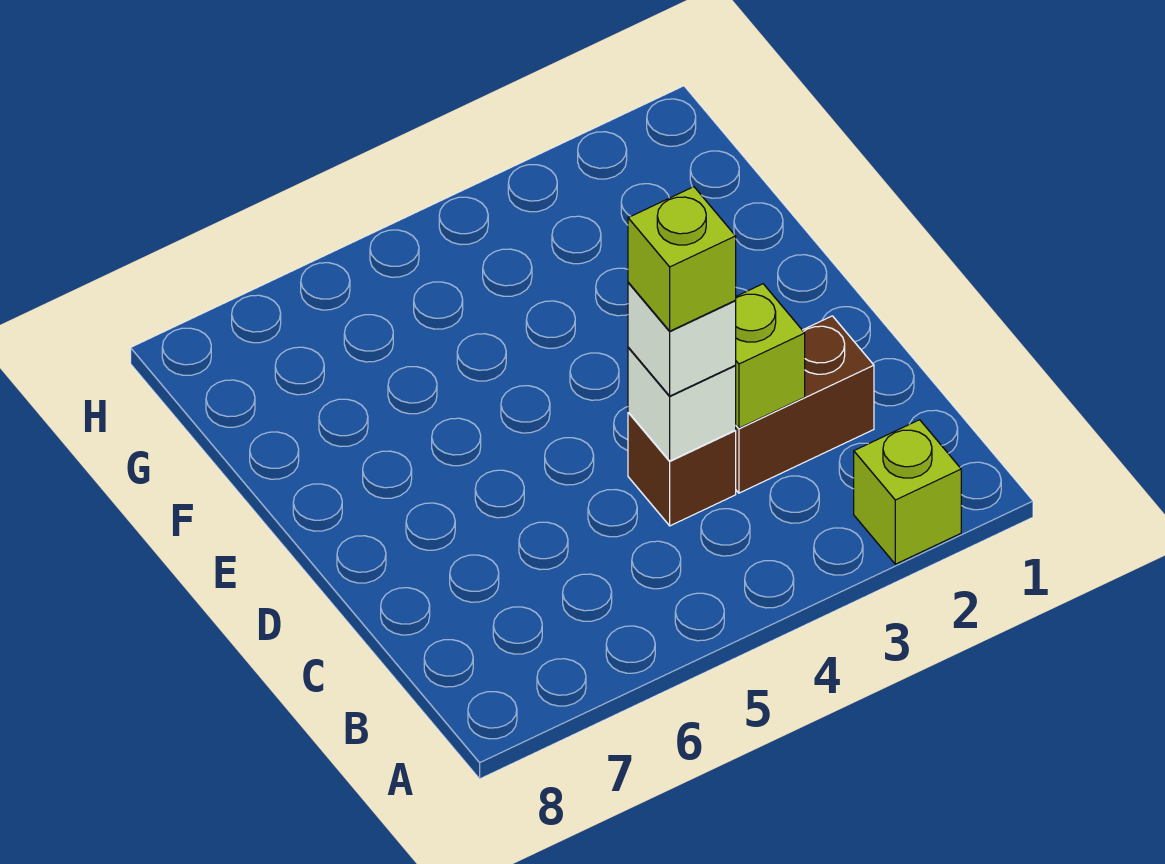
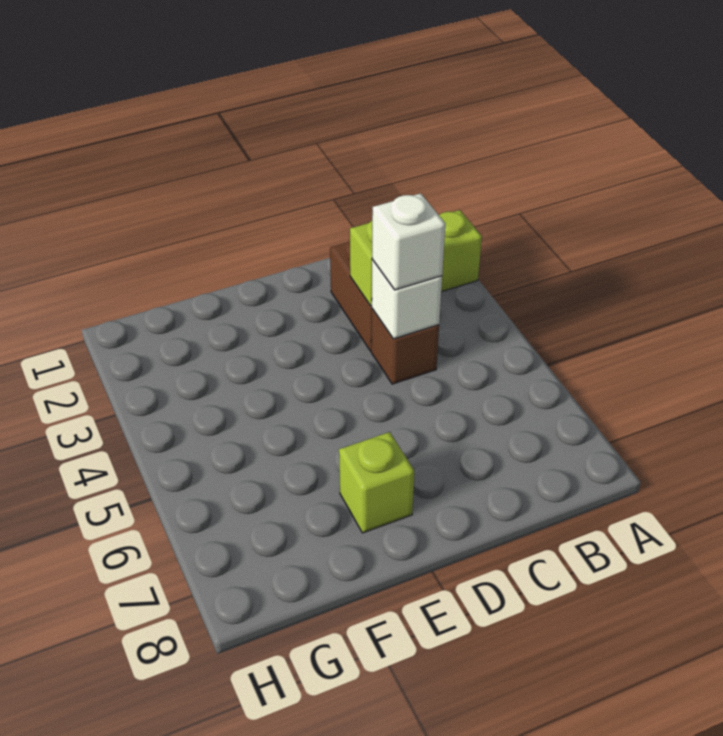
lime 1x1 brick [628,187,736,331] -> lime 1x1 brick moved to [339,432,414,533]

